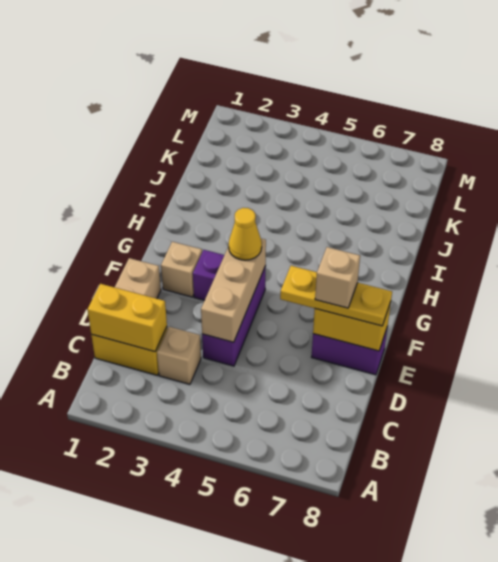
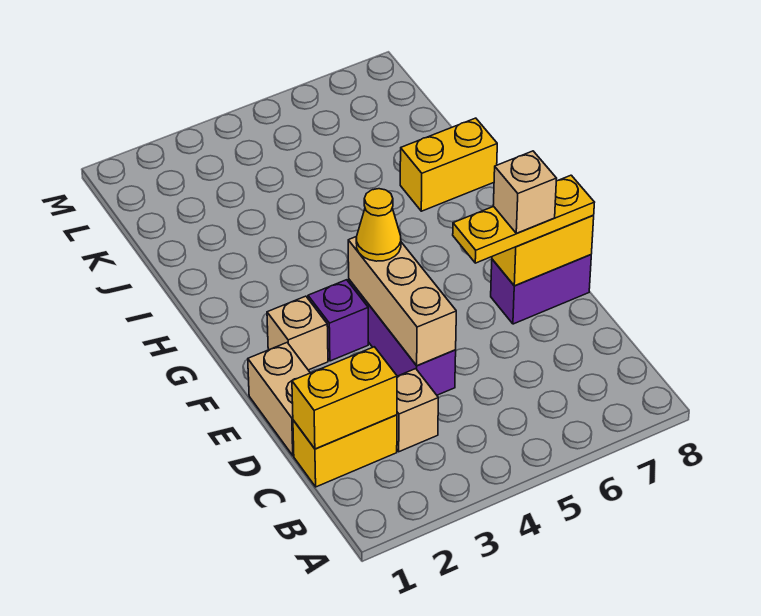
none -> yellow 1x2 brick [400,118,497,211]

